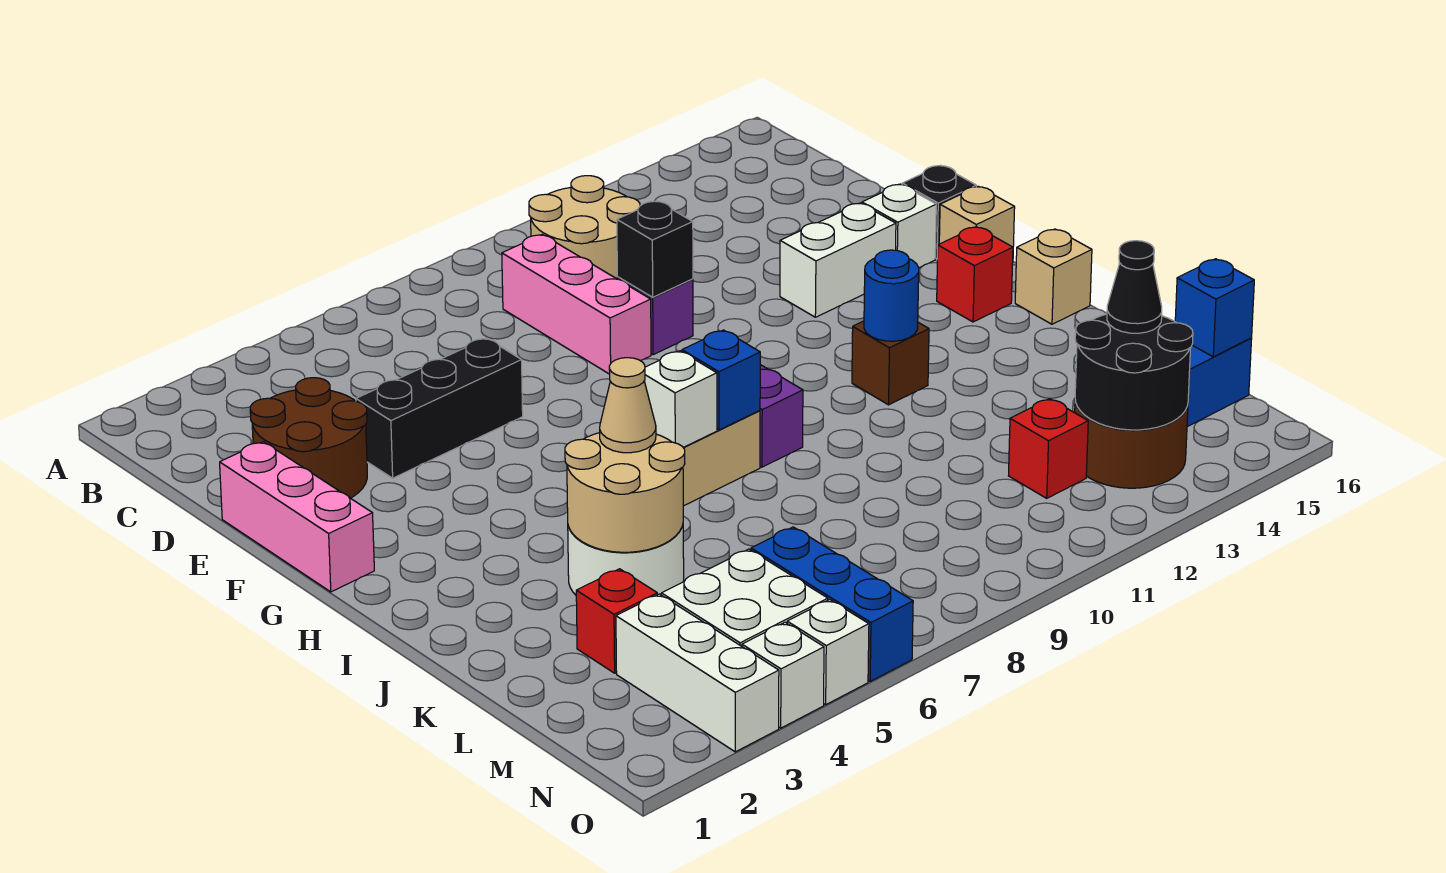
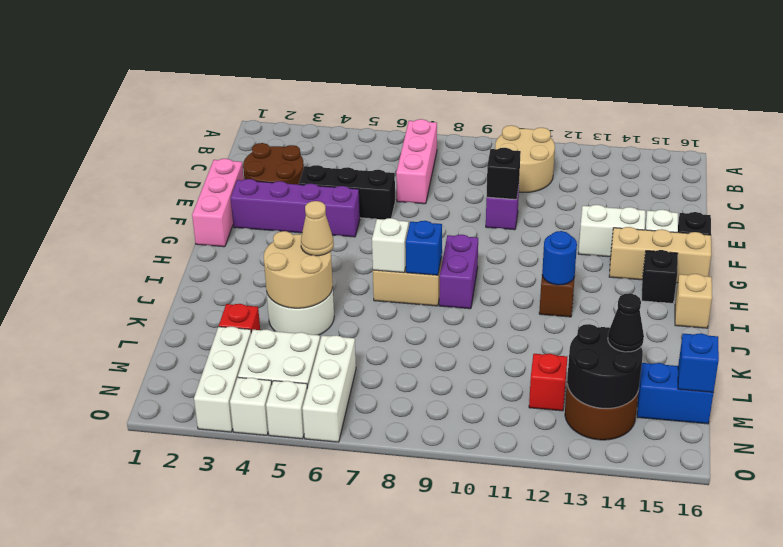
pink 1x3 brick [502,235,651,374] -> pink 1x3 brick moved to [396,119,437,204]
none -> purple 1x4 brick [231,179,360,237]
tan 1x1 brick [939,186,1015,247] -> tan 1x3 brick [609,227,711,283]
red 1x1 brick [937,227,1013,322] -> black 1x1 brick [642,250,678,303]
blue 1x3 brick [751,527,913,681] -> white 1x3 brick [302,335,356,442]

